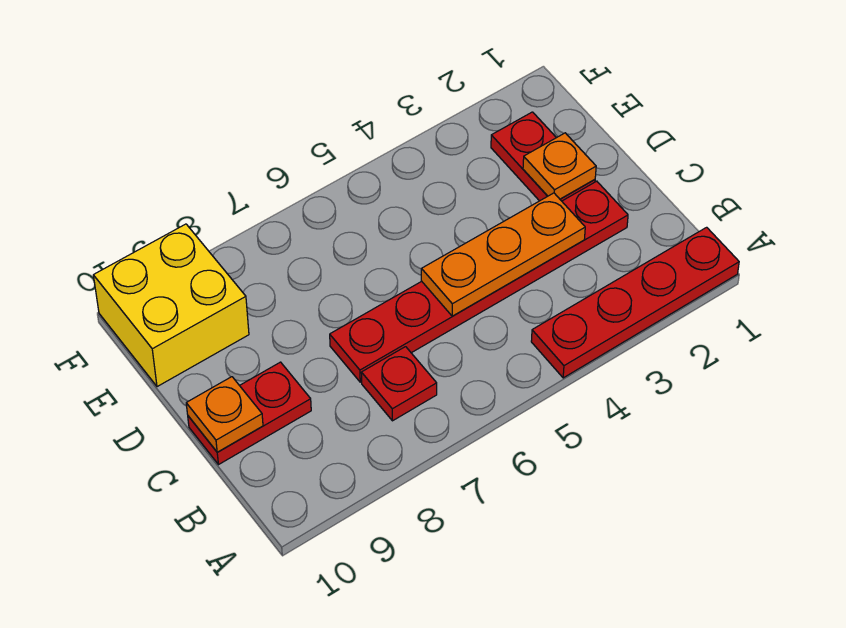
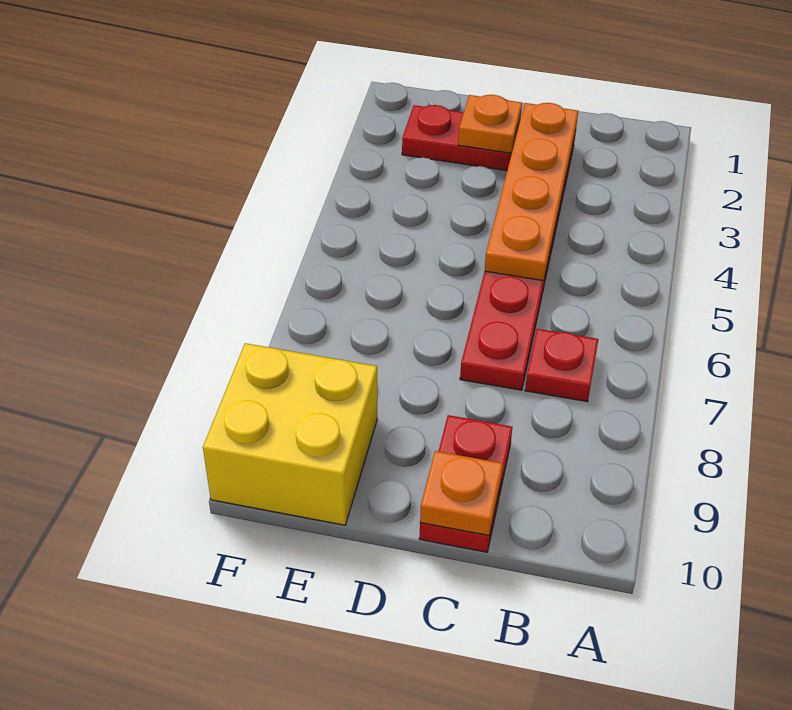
red 1x4 plate [531,227,739,378] -> none
orange 1x3 plate [421,193,585,316] -> orange 1x4 plate [485,103,578,281]

